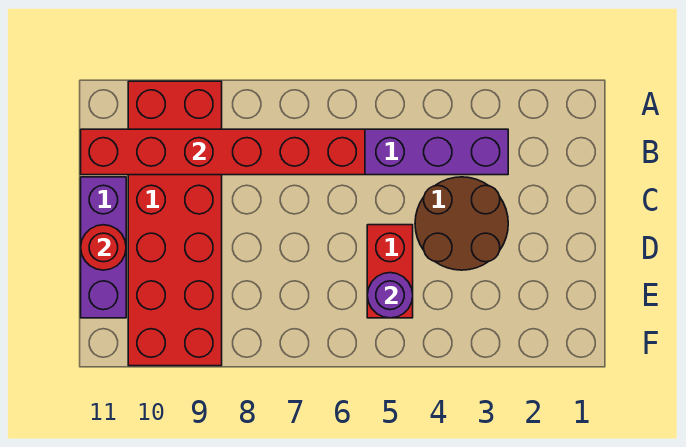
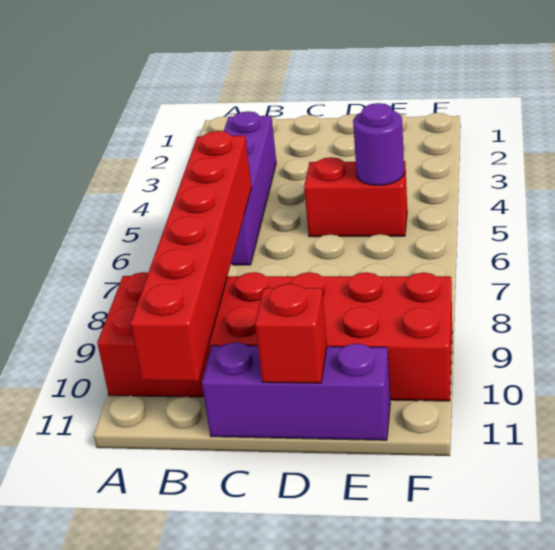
brown 2x2 round brick [415,177,508,270] -> none
red 1x1 round brick [81,225,126,270] -> red 1x1 brick [255,284,327,383]

